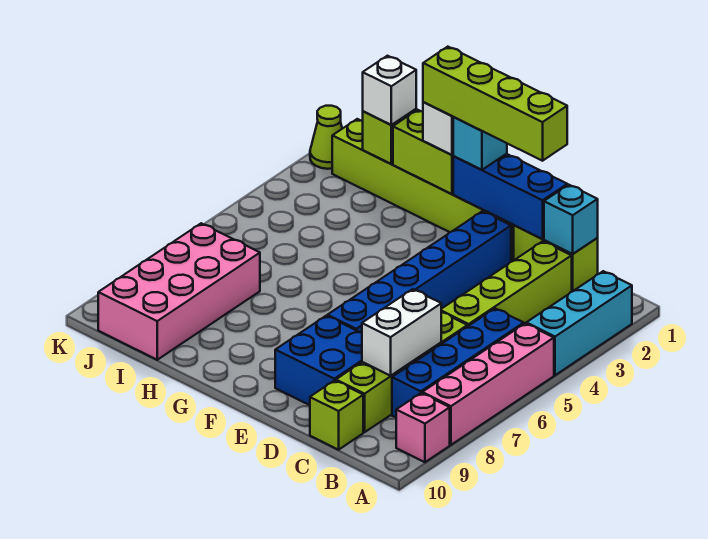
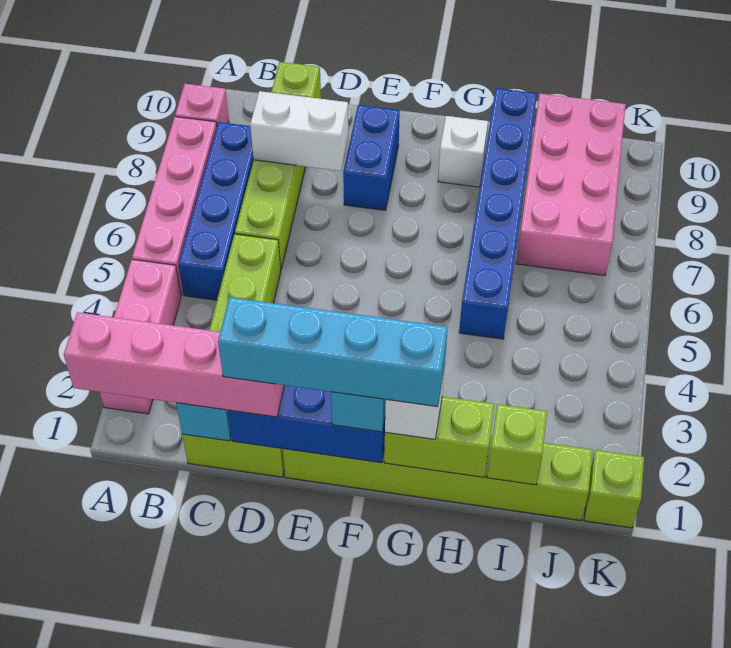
none -> pink 1x4 brick [64,312,284,417]
cyan 1x3 brick [526,271,632,375] -> pink 1x3 brick [100,260,181,414]
white 1x2 brick [362,289,441,376] -> white 1x2 brick turned to [250,91,348,171]
lime 1x4 brick [423,47,567,161] -> cyan 1x4 brick [218,297,448,407]
blue 2x2 brick [275,316,362,405] -> blue 1x2 brick [343,105,400,210]
blue 1x6 brick [327,211,511,333] -> blue 1x6 brick moved to [459,88,537,339]
white 1x1 brick [363,56,416,125] -> white 1x1 brick moved to [438,116,488,187]
lime 1x1 cone [310,106,342,169] -> lime 1x1 brick [584,450,644,528]

